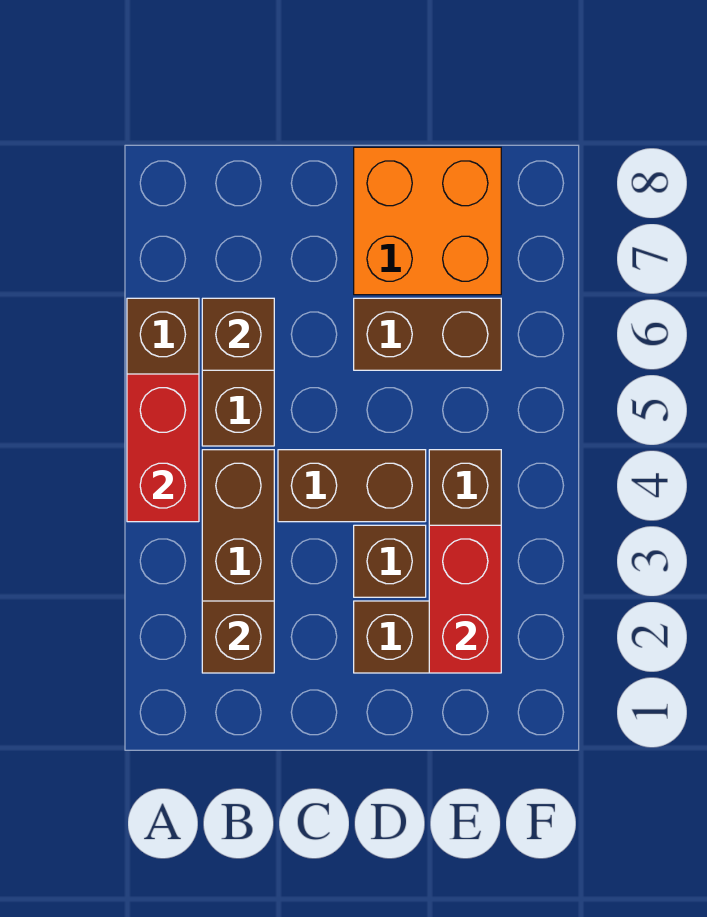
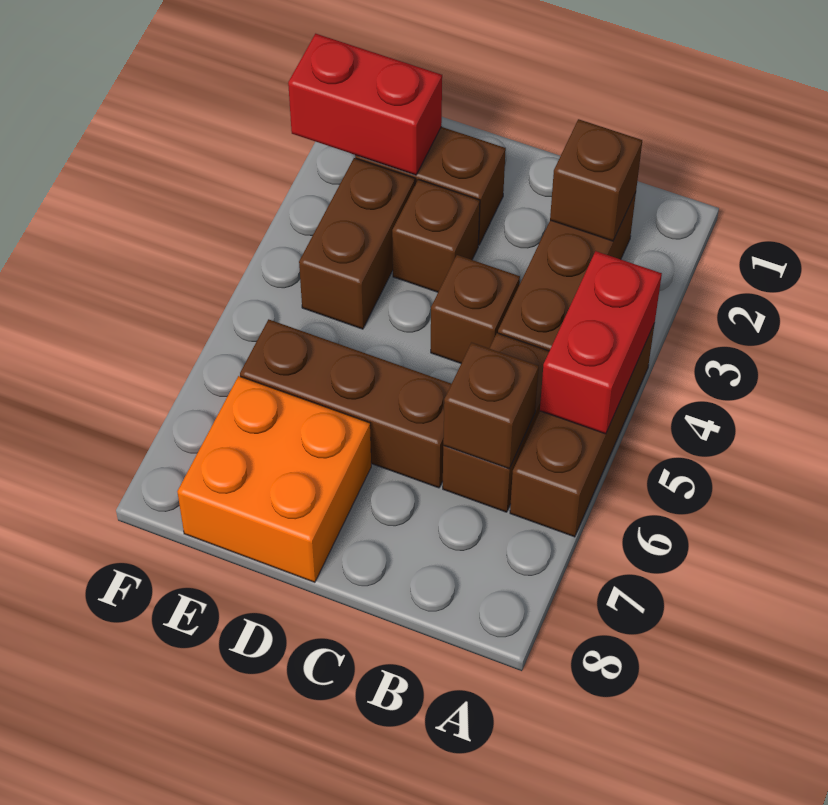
brown 1x2 brick [278,450,426,522] -> brown 1x1 brick [431,255,520,363]
brown 1x2 brick [354,298,501,370] -> brown 1x3 brick [240,319,451,488]
red 1x2 brick [429,525,501,673] -> red 1x2 brick turned to [288,34,442,175]

